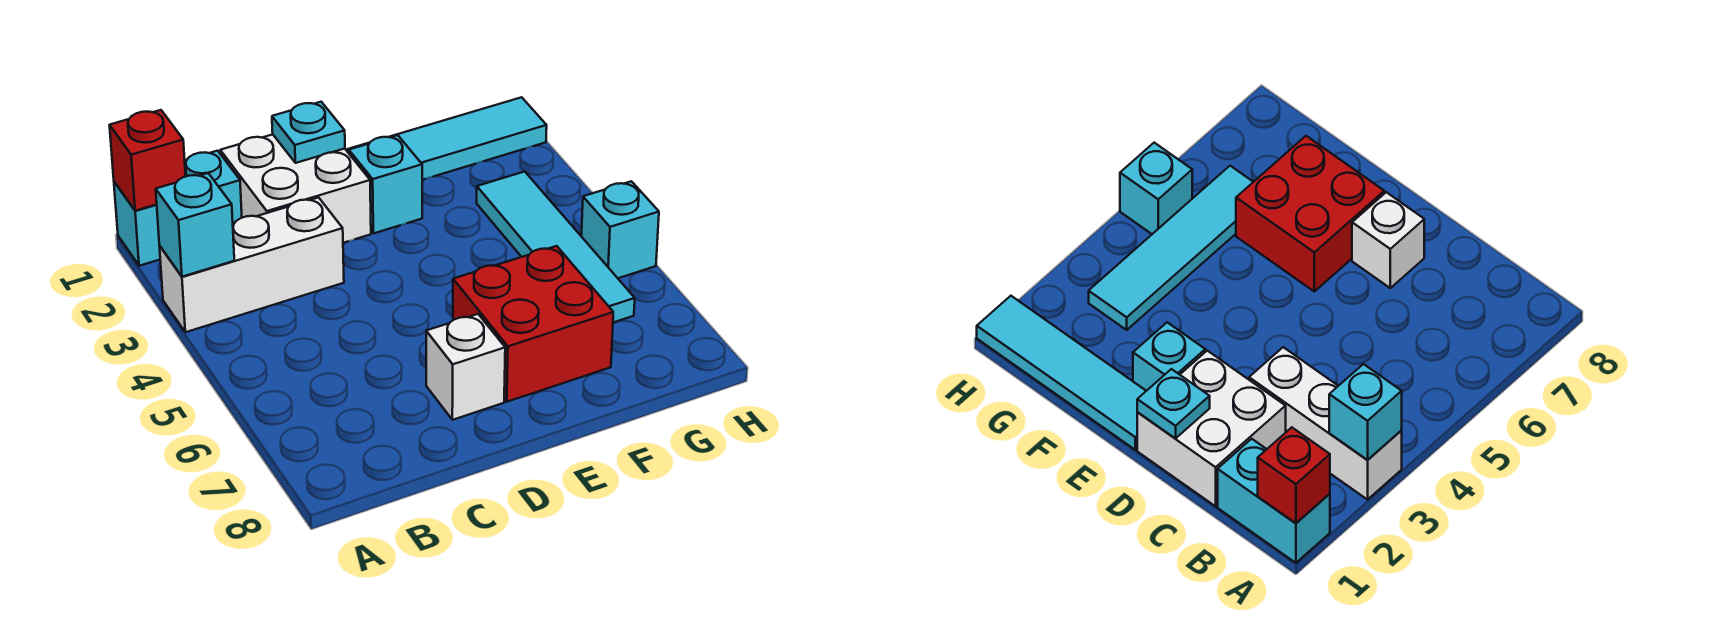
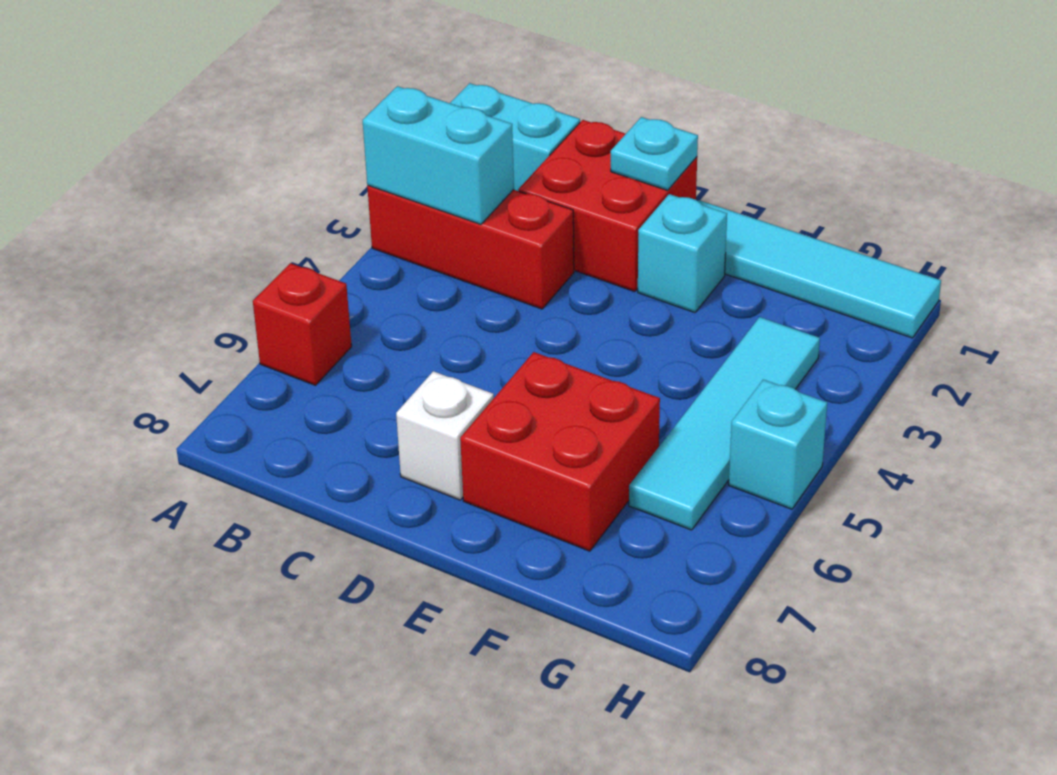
red 1x1 brick [110,110,186,211] -> red 1x1 brick moved to [253,263,352,385]
white 1x3 brick [160,198,344,332] -> red 1x3 brick [367,186,574,309]
cyan 1x1 brick [156,173,234,277] -> cyan 1x2 brick [363,86,514,224]
white 2x2 brick [220,134,371,243] -> red 2x2 brick [518,120,697,292]

